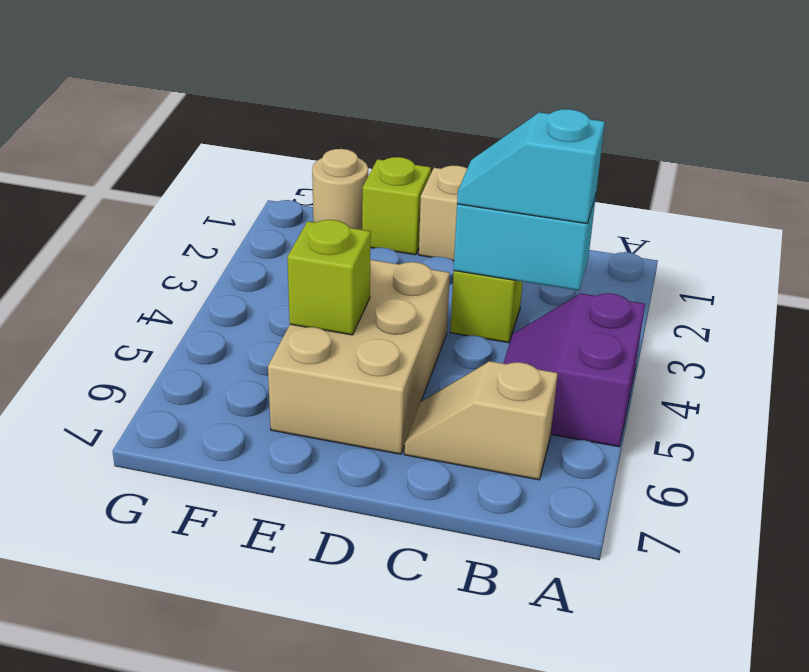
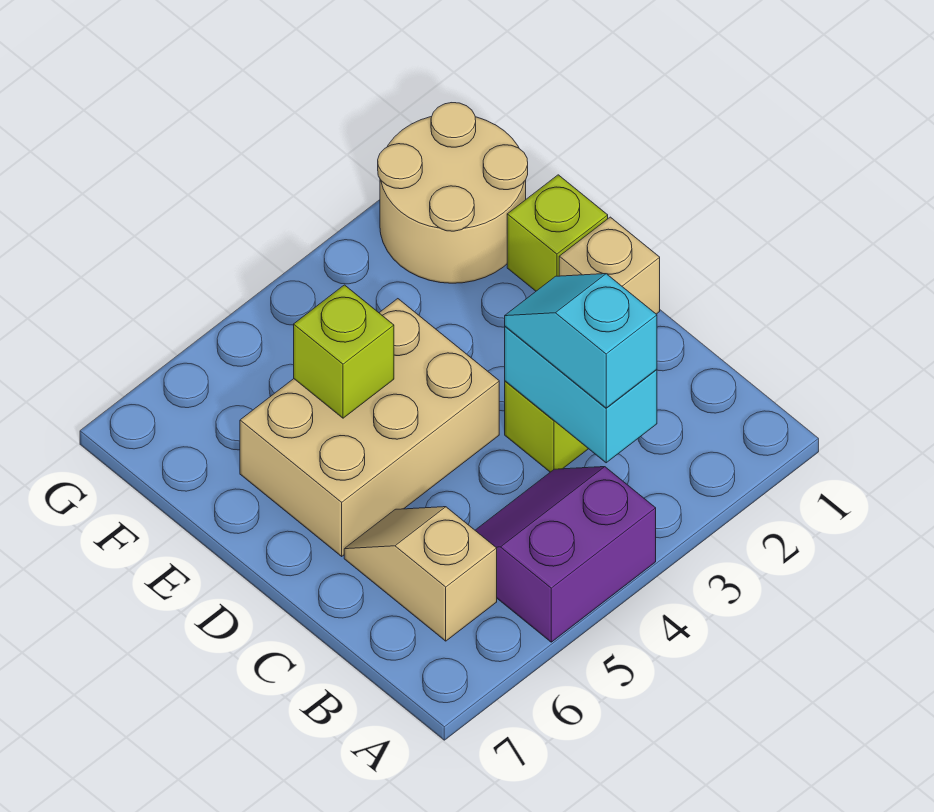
tan 1x1 round brick [312,149,368,230] -> tan 2x2 round brick [378,103,528,283]

